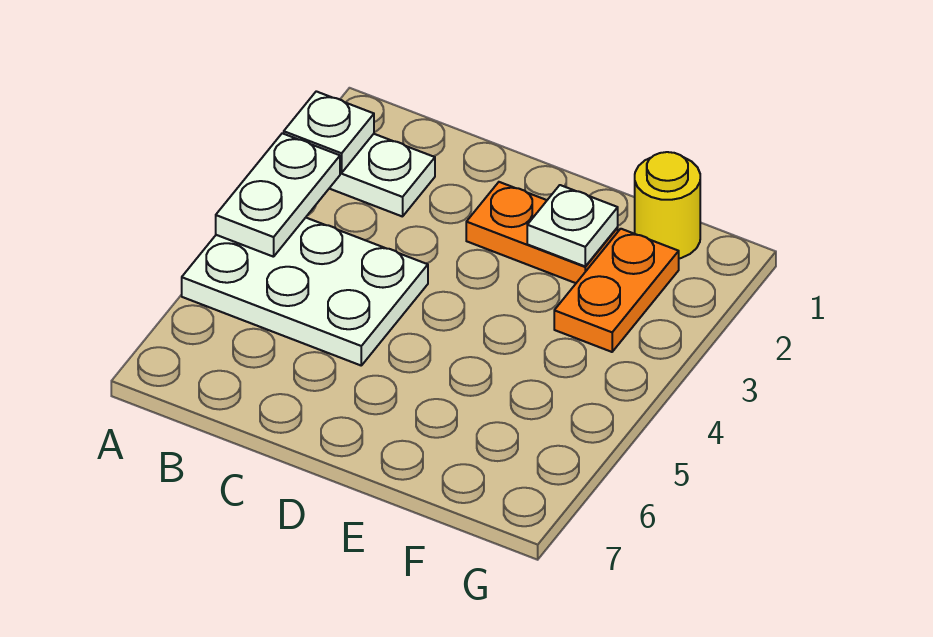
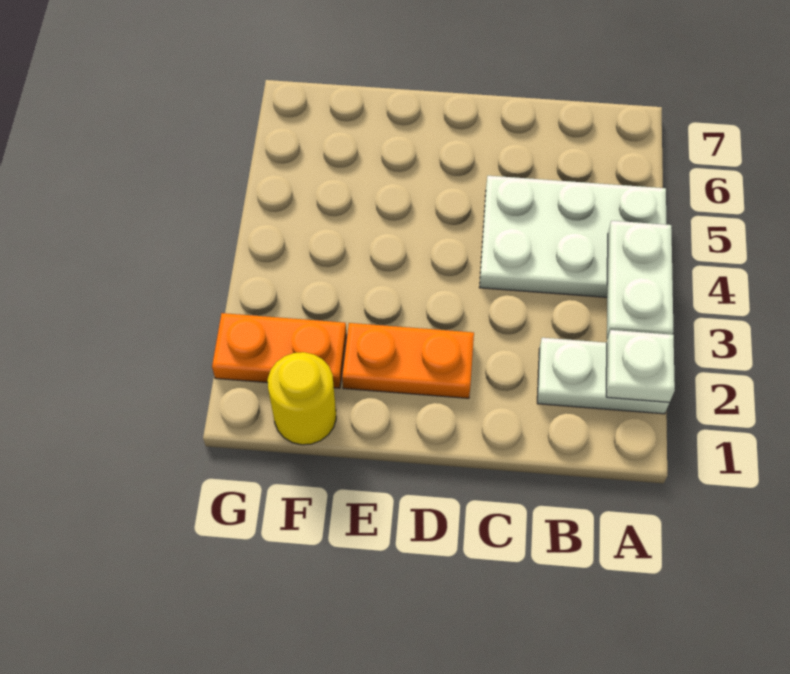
white 1x1 plate [527,185,618,266] -> none
orange 1x2 plate [554,229,679,352] -> orange 1x2 plate turned to [212,313,346,388]

